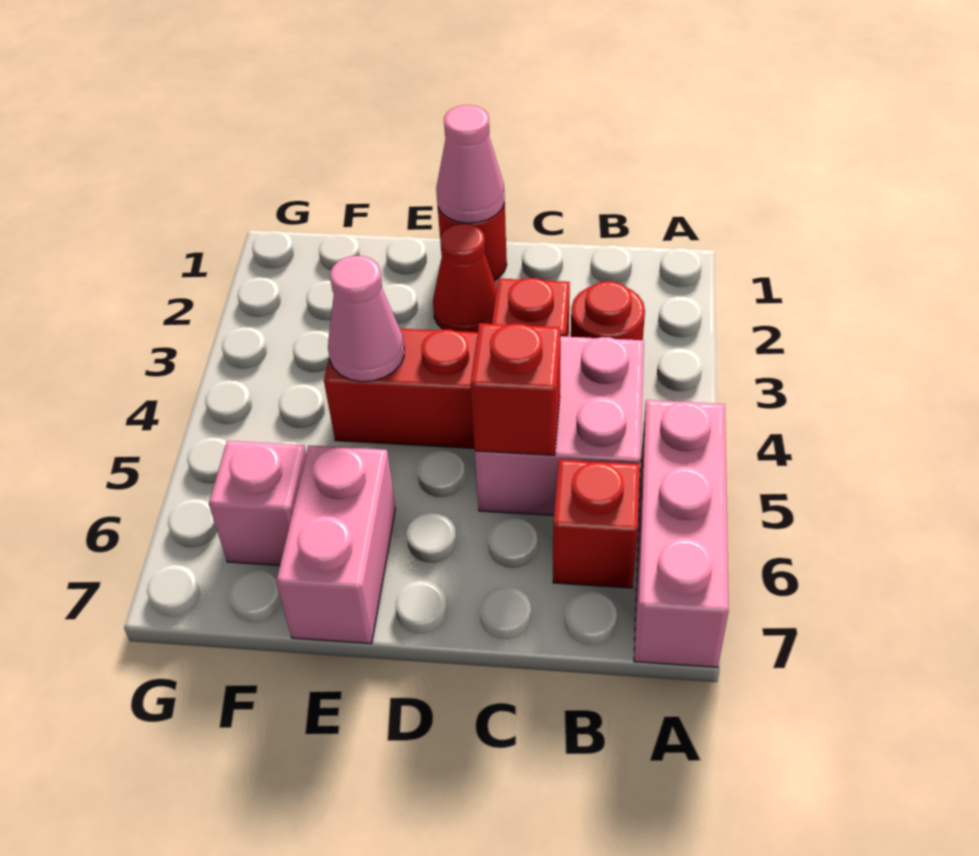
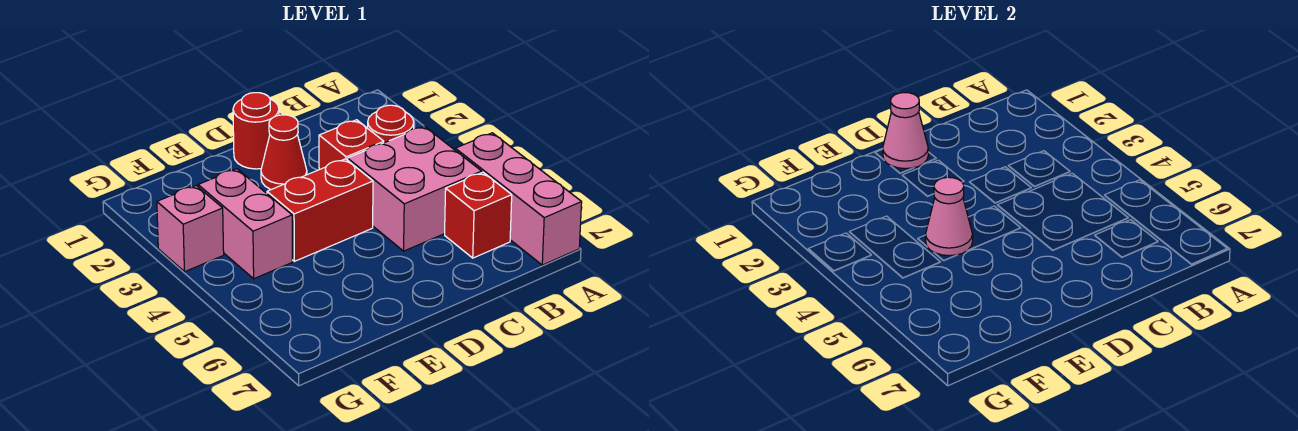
red 1x1 brick [470,323,561,455] -> none
pink 1x2 brick [276,445,395,644] -> pink 1x2 brick moved to [198,169,292,279]
pink 1x1 brick [209,441,306,565] -> pink 1x1 brick moved to [157,186,224,272]

